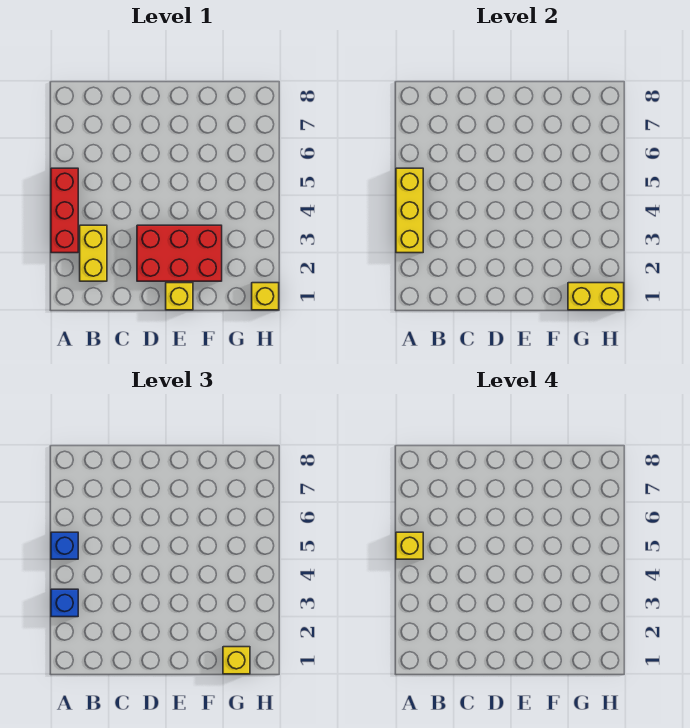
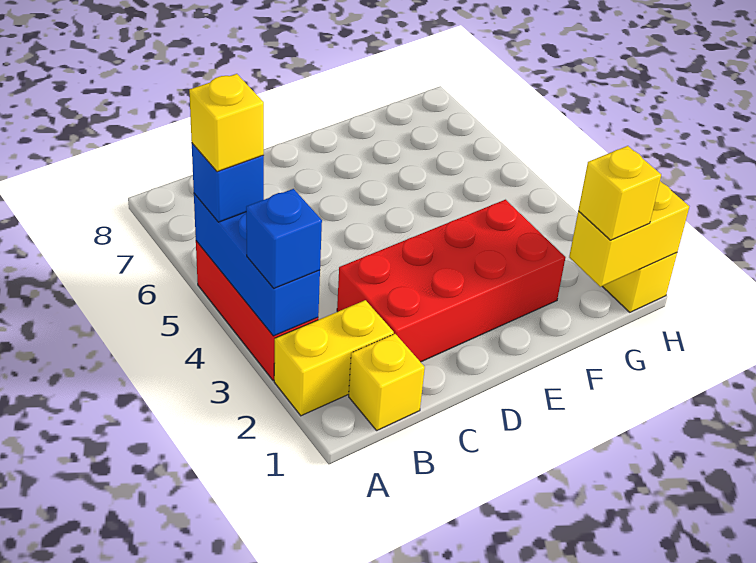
yellow 1x3 brick [396,168,423,253] -> blue 1x3 brick [194,194,320,336]
yellow 1x2 brick [80,225,107,281] -> yellow 1x2 brick turned to [274,300,394,416]
red 2x3 brick [137,225,222,281] -> red 2x4 brick [337,200,566,362]
yellow 1x1 brick [166,283,193,310] -> yellow 1x1 brick moved to [349,334,425,430]

